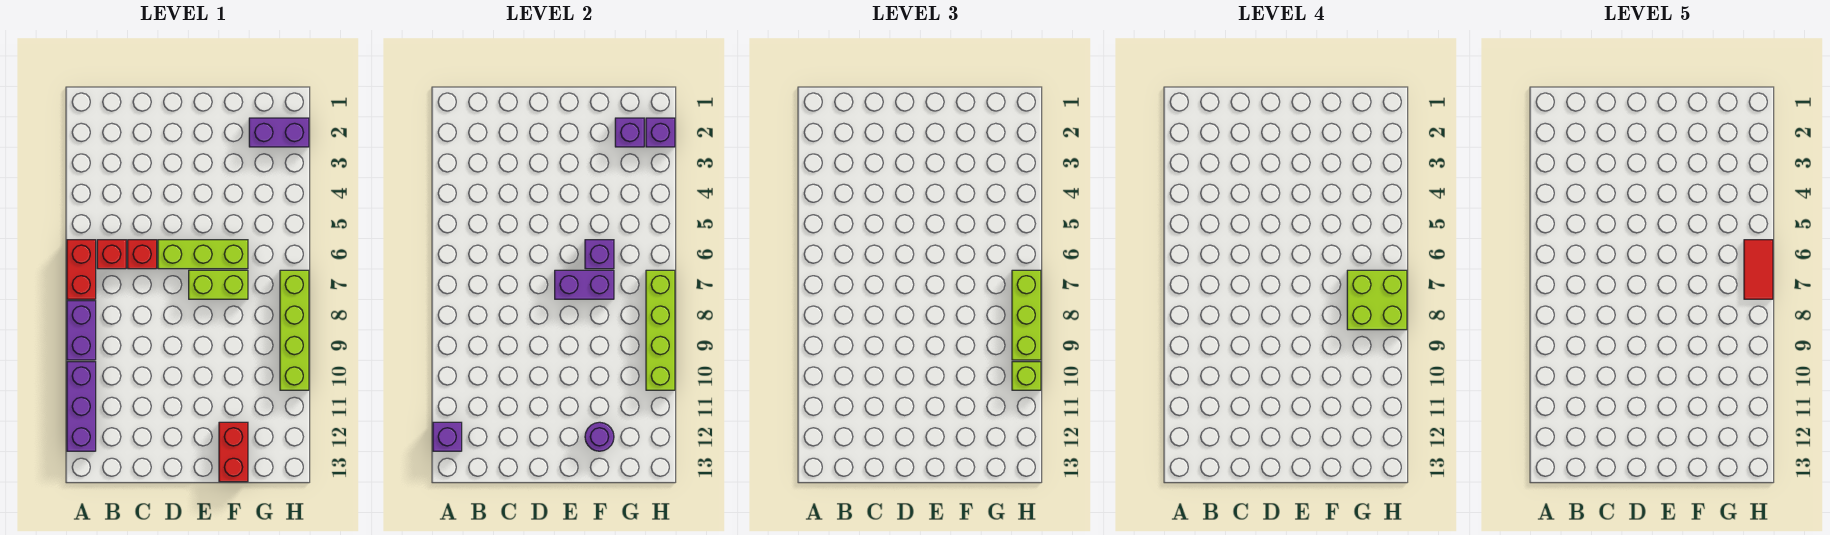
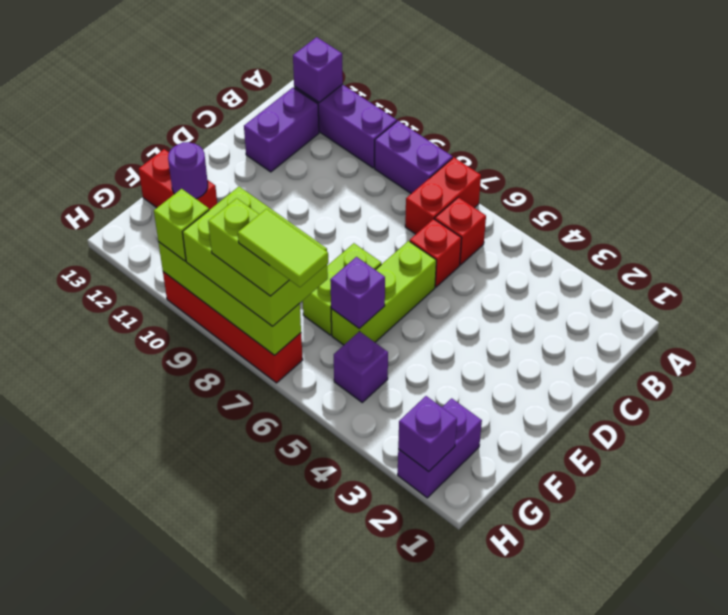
red 1x2 brick [67,240,96,299] -> red 1x2 brick turned to [405,157,481,234]
purple 1x2 brick [555,270,614,299] -> purple 1x2 brick moved to [244,88,319,172]
purple 1x1 brick [615,118,644,147] -> purple 1x1 brick moved to [334,331,388,402]
lime 2x2 brick [1347,270,1407,330] -> lime 1x2 brick [208,198,289,296]
red 1x2 tile [1744,240,1773,299] -> lime 1x2 tile [238,209,328,287]
lime 1x4 brick [280,270,309,390] -> red 1x4 brick [163,272,303,383]
lime 1x3 brick [1012,270,1041,360] -> lime 2x3 brick [183,187,328,326]

